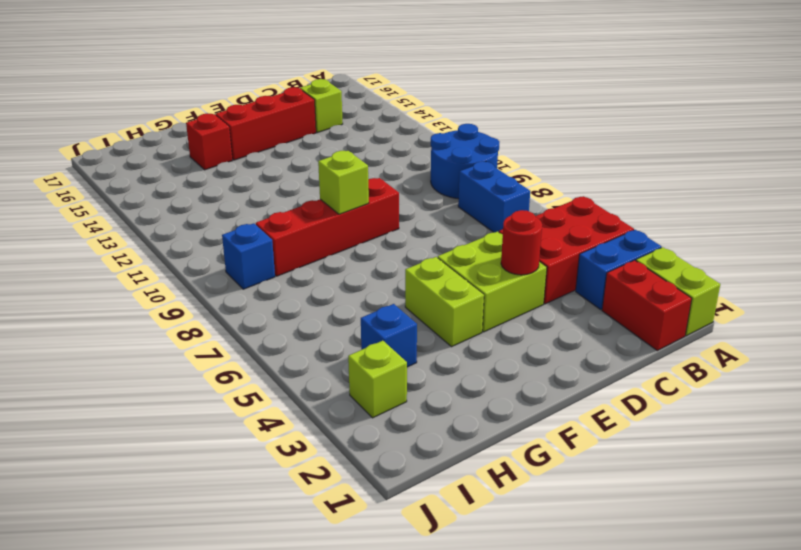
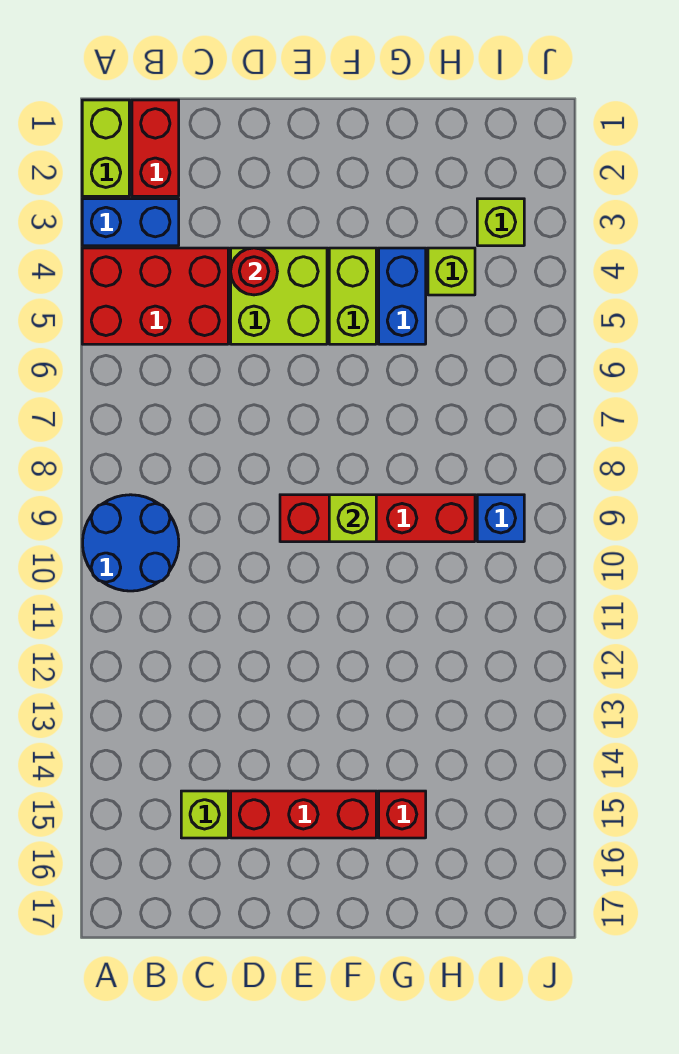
blue 1x2 brick [458,161,530,233] -> blue 1x2 brick moved to [379,248,426,344]
blue 1x1 brick [361,304,417,367] -> lime 1x1 brick [428,248,475,295]

